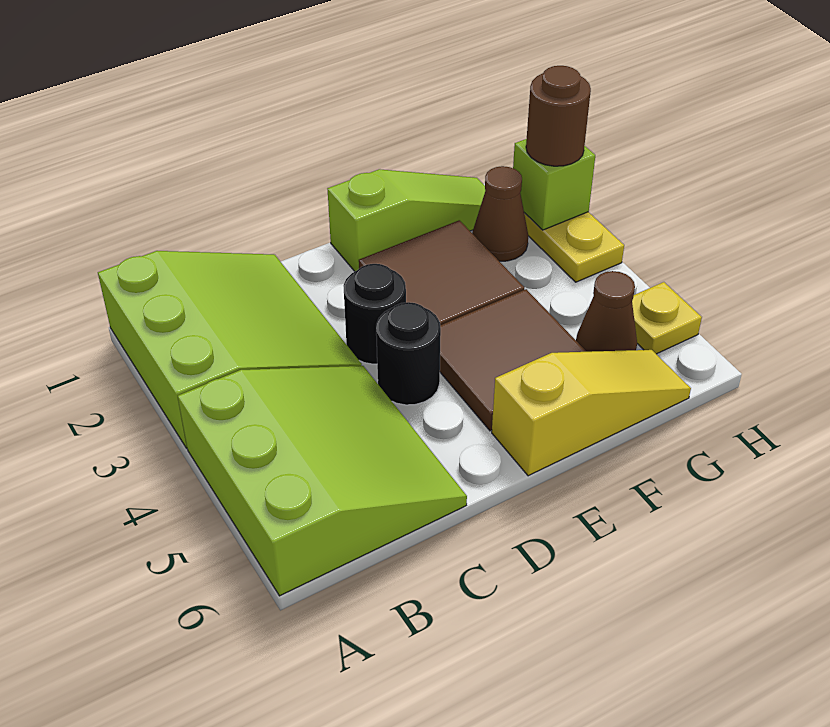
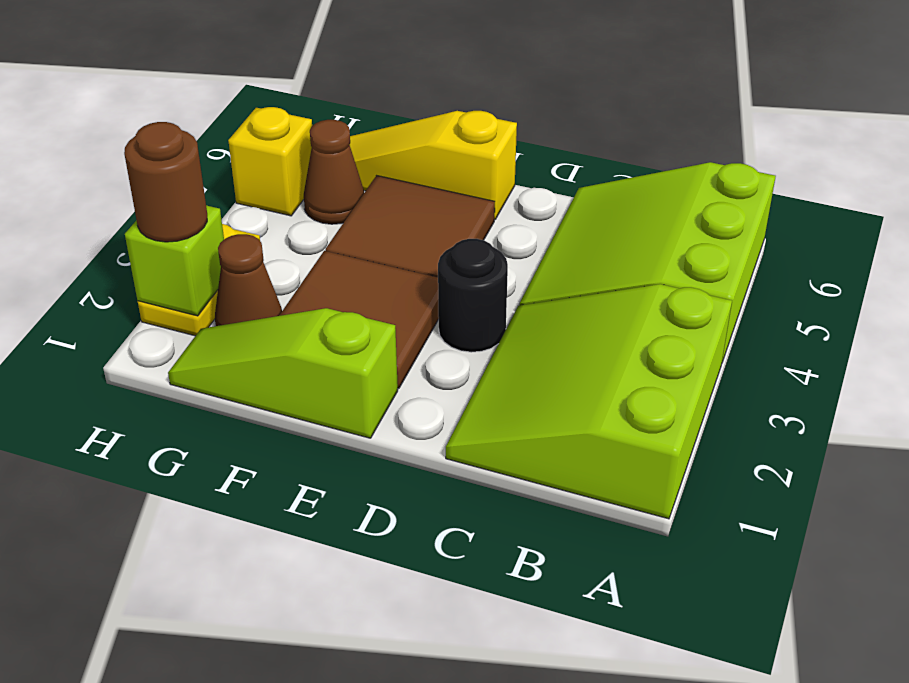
black 1x1 round brick [376,302,441,405] -> none
yellow 1x1 plate [632,282,702,354] -> yellow 1x1 brick [228,107,312,216]

